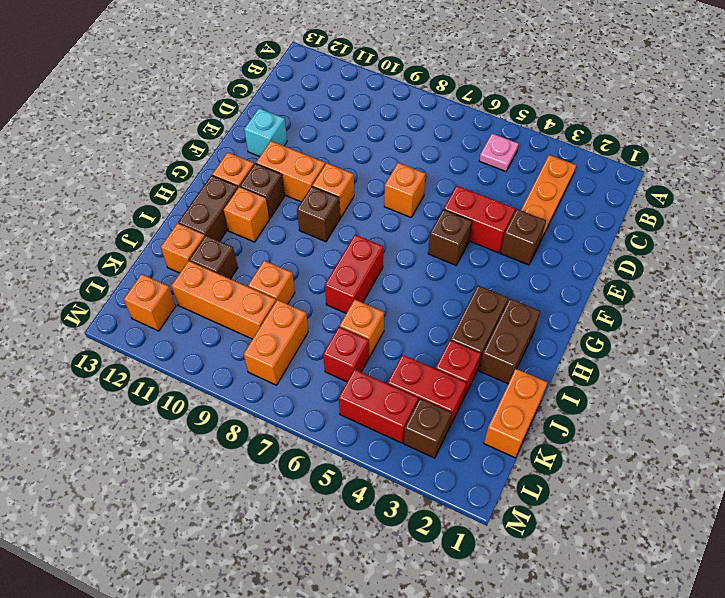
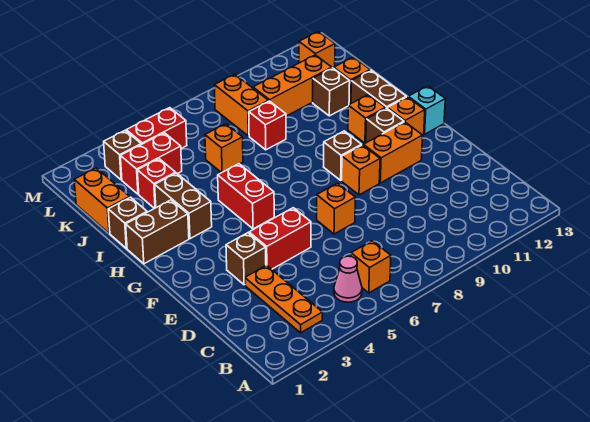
pink 1x1 plate [479,134,519,171] -> pink 1x1 cone [334,256,362,302]
cyan 1x1 brick [244,108,287,157] -> cyan 1x1 brick moved to [408,86,445,134]
brown 1x1 brick [428,209,472,265] -> brown 1x1 brick moved to [108,197,147,248]
brown 1x2 brick [479,299,540,384] -> brown 1x2 brick turned to [126,200,189,264]
red 1x2 brick [325,235,383,313] -> red 1x2 brick moved to [218,164,274,229]
orange 1x1 brick [248,261,295,304] -> orange 1x1 brick moved to [351,241,391,293]
red 1x1 brick [323,327,369,382] -> red 1x1 brick moved to [249,101,286,150]

